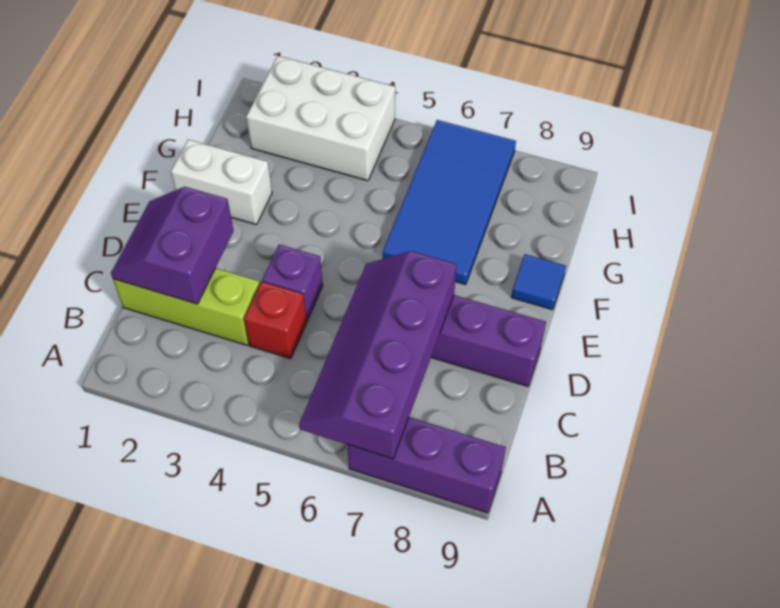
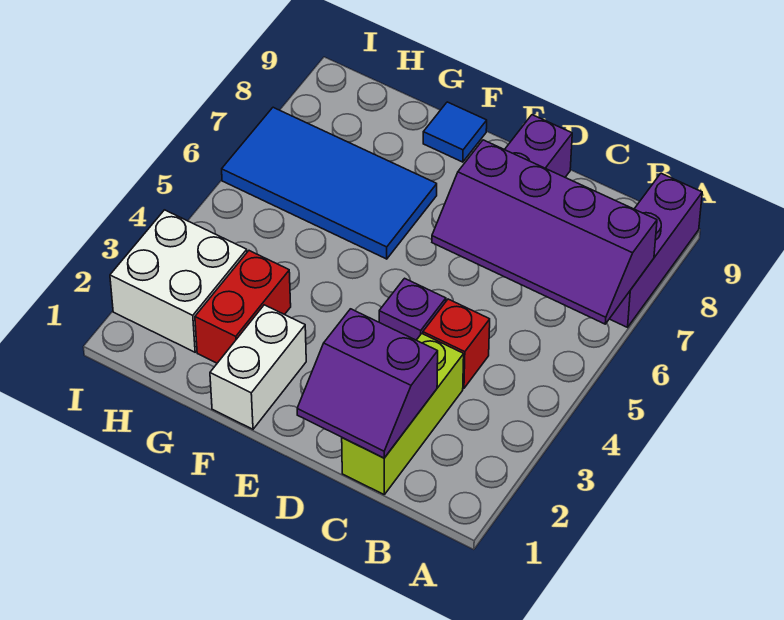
none -> red 1x2 brick [195,251,291,363]
white 2x3 brick [246,56,395,181] -> white 2x2 brick [110,210,247,352]

